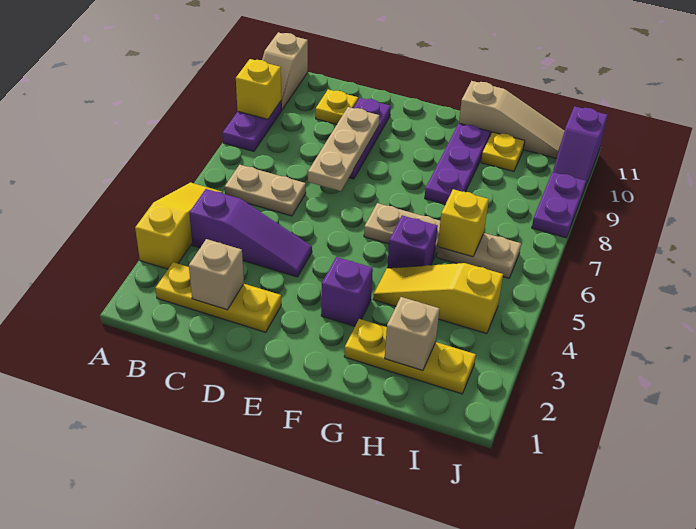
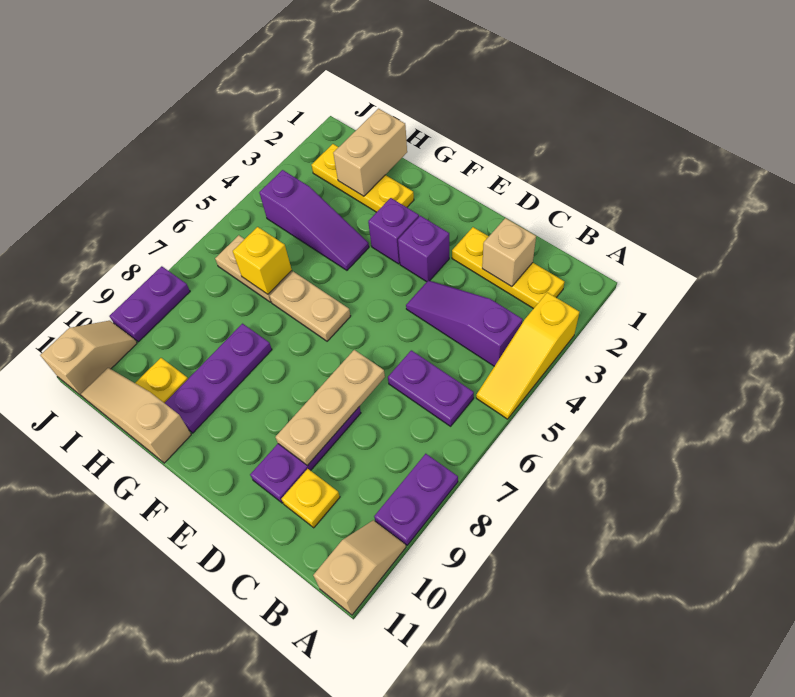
yellow 1x1 brick [236,59,281,119] -> none
tan 1x2 plate [225,165,306,216] -> purple 1x2 plate [388,350,474,426]
yellow 1x3 slope [373,263,503,334] -> purple 1x3 slope [259,170,369,270]
purple 1x1 brick [387,215,438,268] -> purple 1x1 brick moved to [398,216,449,282]
tan 1x1 brick [385,297,440,371] -> tan 1x2 brick [333,109,407,196]
purple 1x2 slope [553,106,607,187] -> tan 1x2 slope [40,321,137,397]

